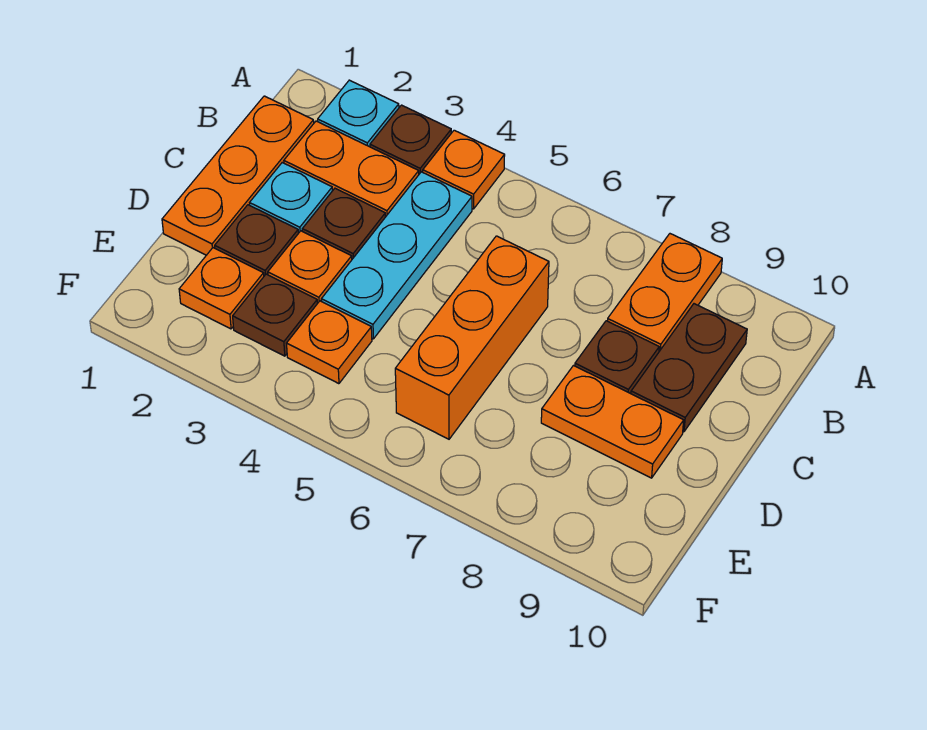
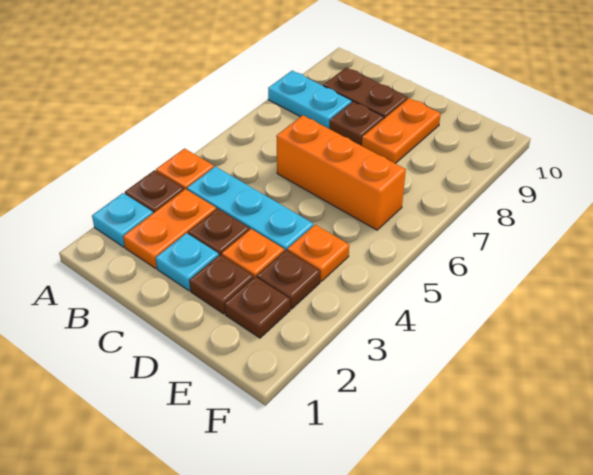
orange 1x2 plate [607,234,722,351] -> cyan 1x2 plate [268,71,352,129]
orange 1x3 plate [162,96,314,255] -> none
orange 1x1 plate [179,248,264,329] -> brown 1x1 plate [225,277,290,338]

